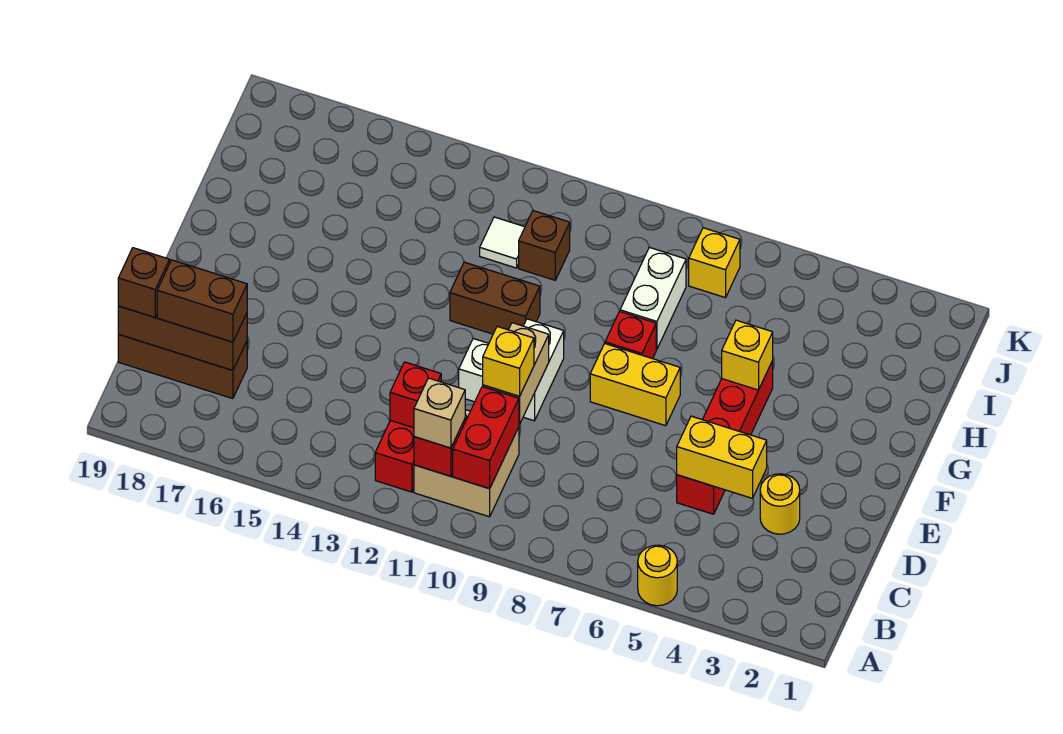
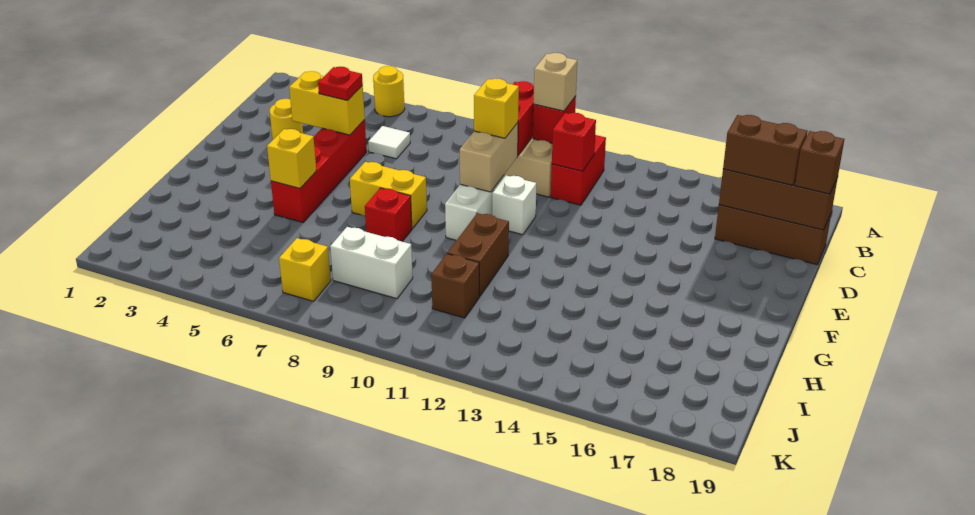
none -> red 1x1 plate [318,67,363,100]
brown 1x2 brick [450,262,540,334] -> brown 1x2 brick turned to [447,213,509,296]
white 1x2 brick [620,247,686,349] -> white 1x2 brick turned to [330,227,413,299]
white 1x1 tile [480,217,525,268] -> white 1x1 tile moved to [368,126,410,159]

